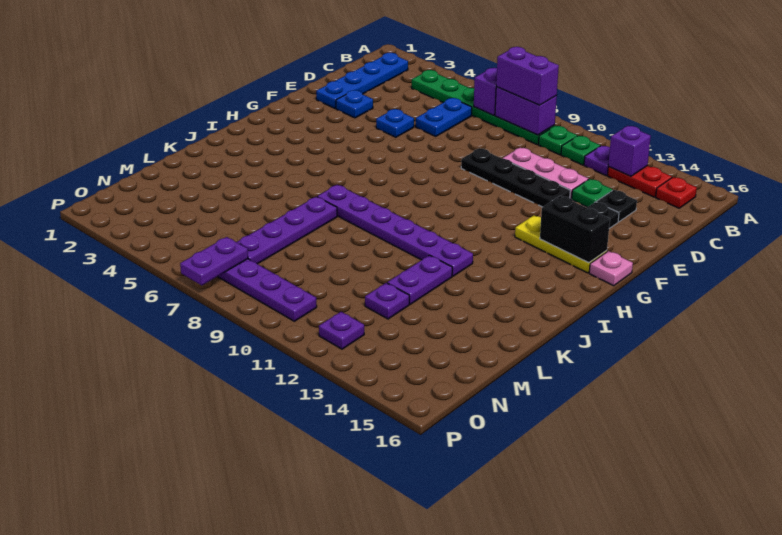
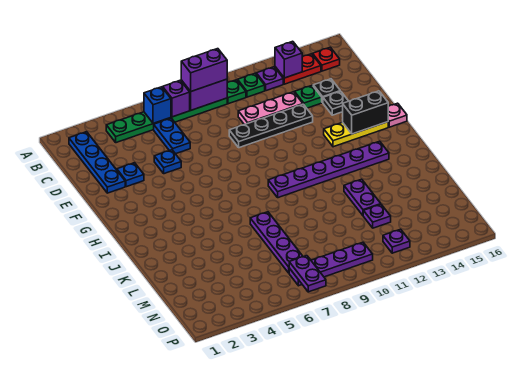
none -> blue 1x1 brick [144,87,171,123]
purple 1x6 plate [317,185,473,276] -> purple 1x6 plate moved to [268,141,389,198]

